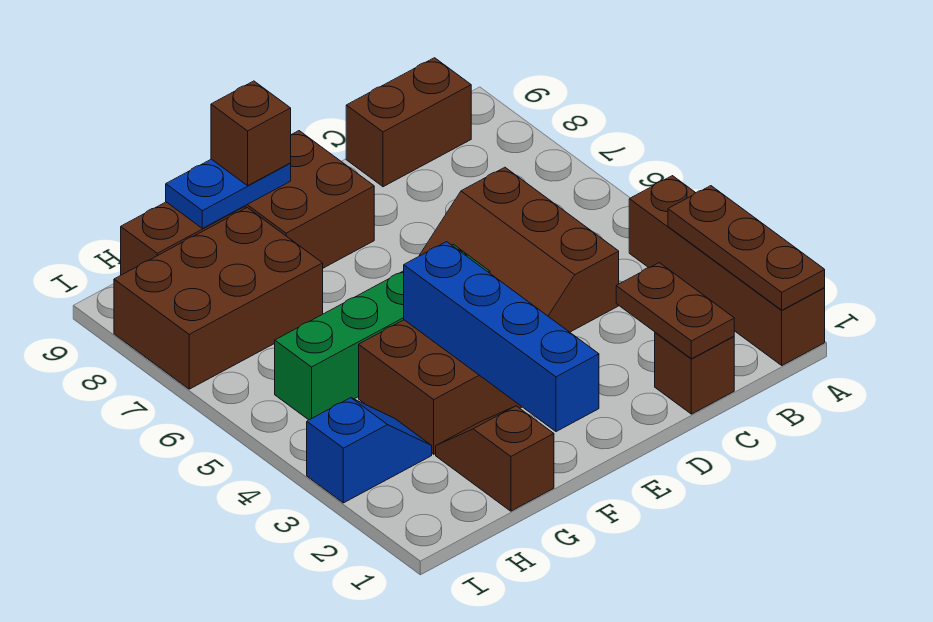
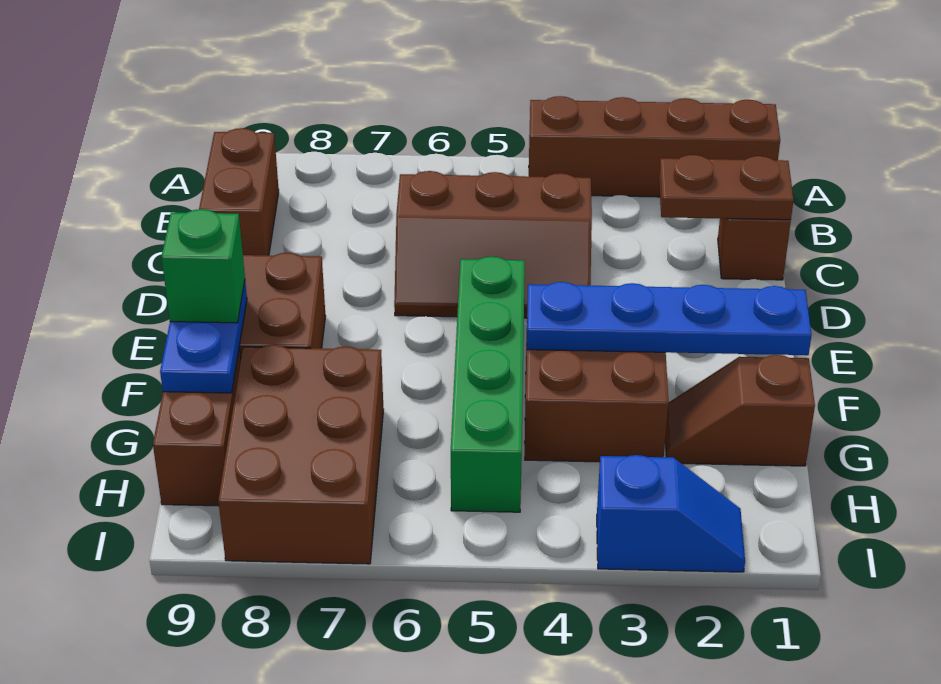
brown 1x3 plate [668,186,825,310] -> none
blue 1x4 brick [404,242,599,432] -> blue 1x4 plate [527,282,812,355]
brown 1x1 brick [211,81,291,186] -> green 1x1 brick [161,209,245,323]
blue 1x2 slope [307,398,432,503] -> blue 1x2 slope turned to [597,455,745,572]

